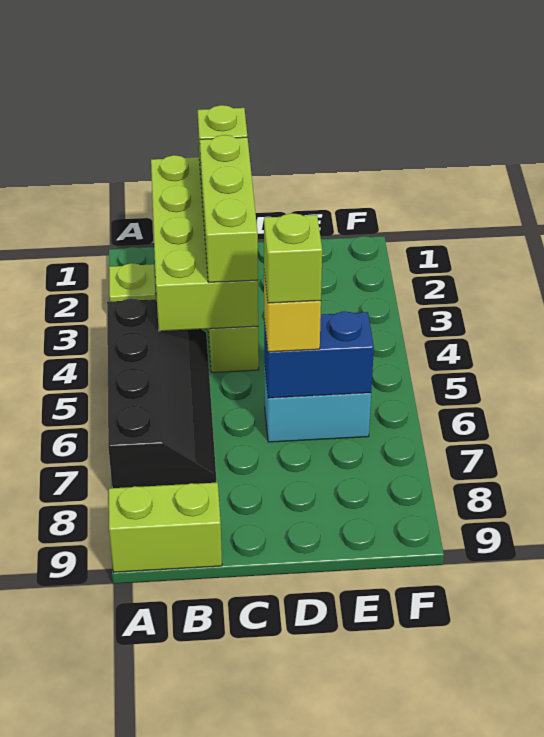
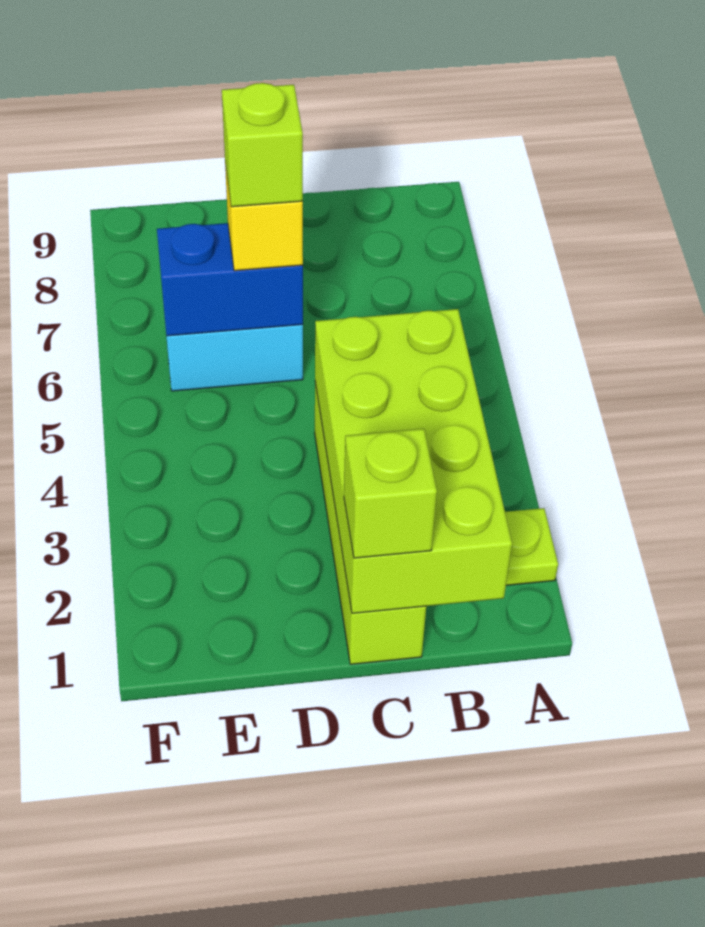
black 2x4 slope [107,298,216,488] -> none
lime 1x2 brick [109,482,222,572] -> none
lime 1x3 brick [200,135,258,282] -> none

